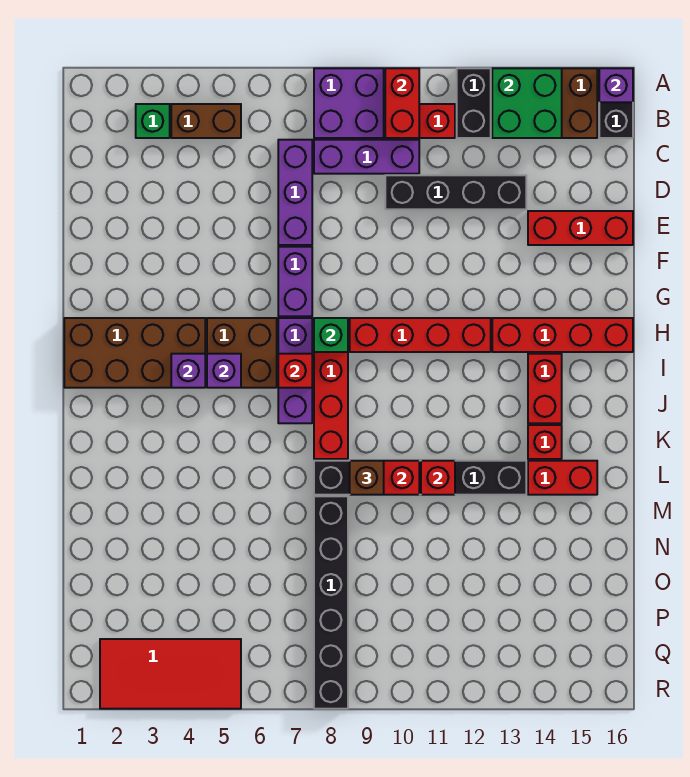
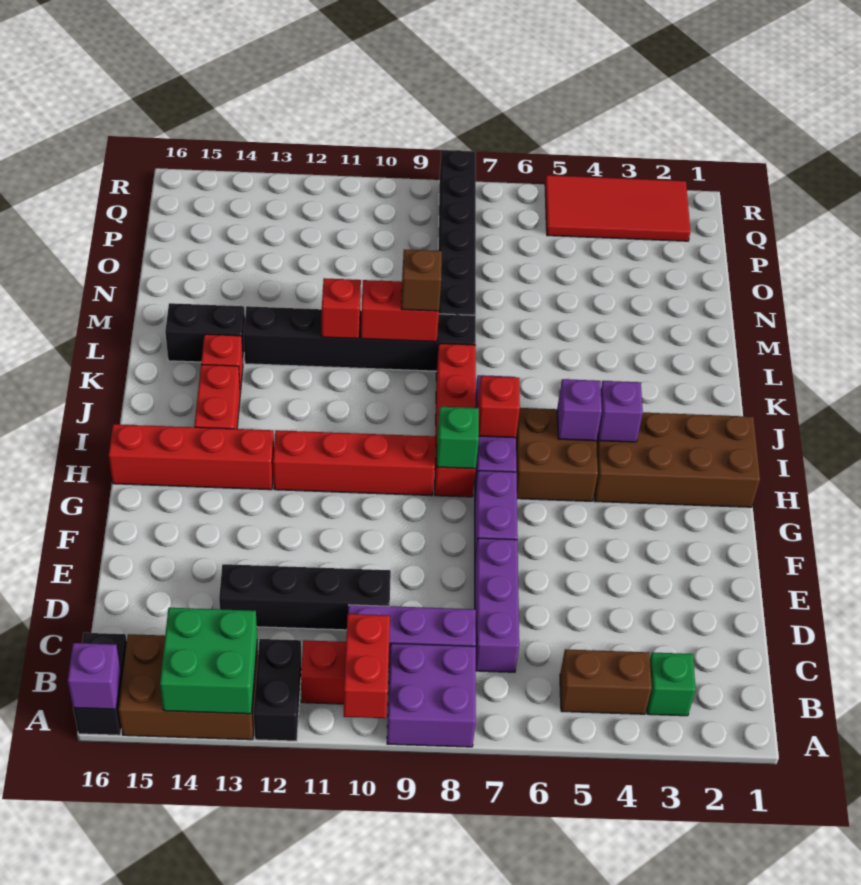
red 1x3 brick [528,211,633,245] -> none
red 1x2 brick [528,461,597,495] -> black 1x2 brick [165,303,245,362]

